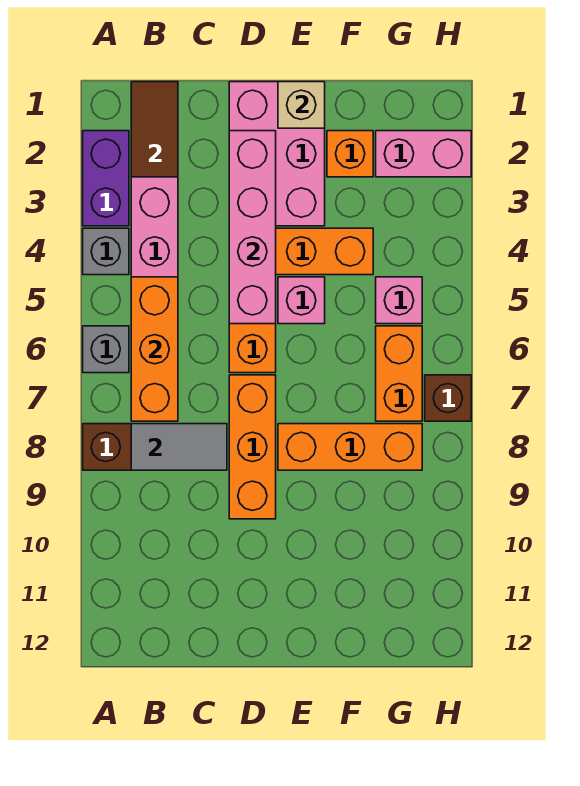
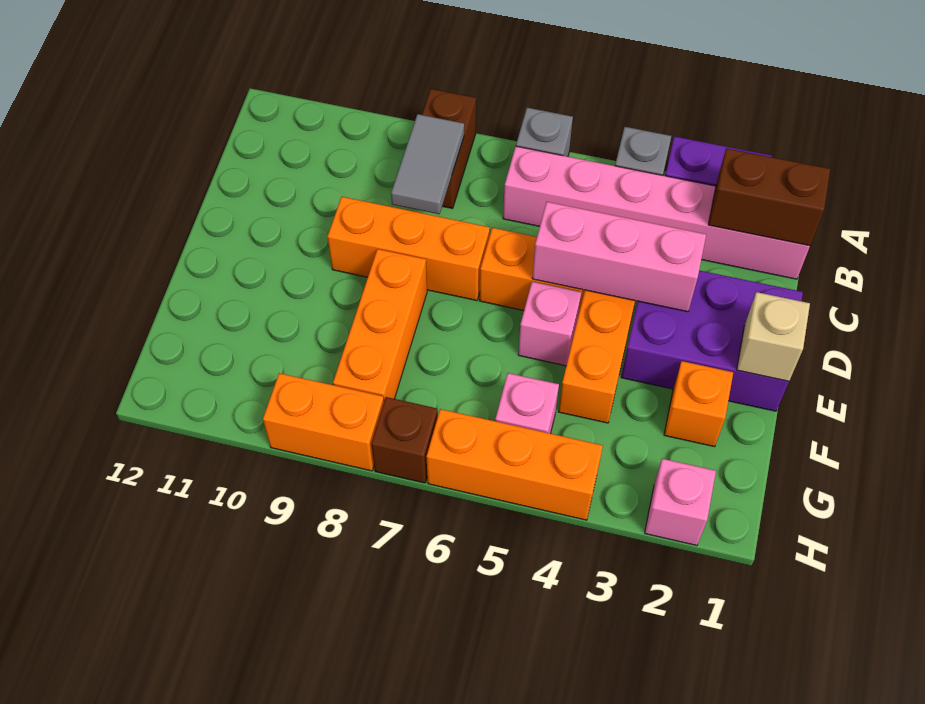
brown 1x2 tile [131,82,178,177] -> brown 1x2 brick [708,148,830,246]
orange 1x3 brick [131,277,178,421] -> orange 1x3 brick moved to [426,409,603,520]
pink 2x3 brick [229,82,325,226] -> purple 2x3 brick [621,270,803,411]
pink 1x4 brick [229,131,276,324] -> pink 1x3 brick [532,202,706,312]
pink 1x2 brick [376,131,471,177] -> pink 1x1 brick [645,459,716,545]
orange 1x2 brick [376,326,422,421] -> orange 1x2 brick moved to [263,373,384,471]

